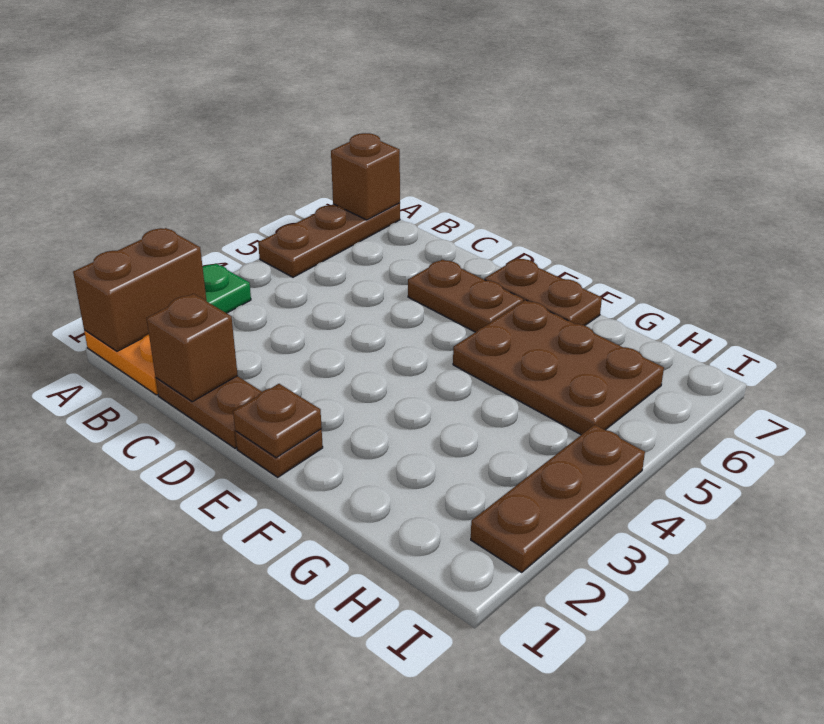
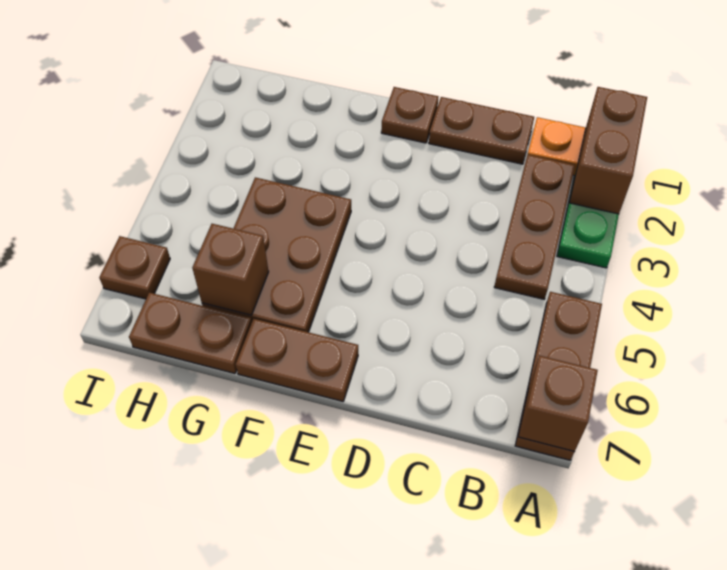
brown 1x1 brick [147,294,238,402] -> brown 1x1 brick moved to [192,224,269,315]
brown 1x2 plate [408,260,523,332] -> brown 1x2 plate moved to [129,293,252,373]
brown 1x1 plate [233,384,322,458] -> brown 1x1 plate moved to [99,236,170,299]
brown 2x3 plate [453,300,664,435] -> brown 2x3 plate turned to [202,177,351,332]
brown 1x3 plate [471,425,645,572] -> brown 1x3 plate moved to [494,155,575,299]

